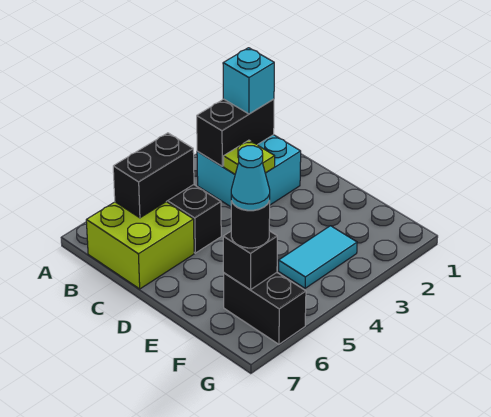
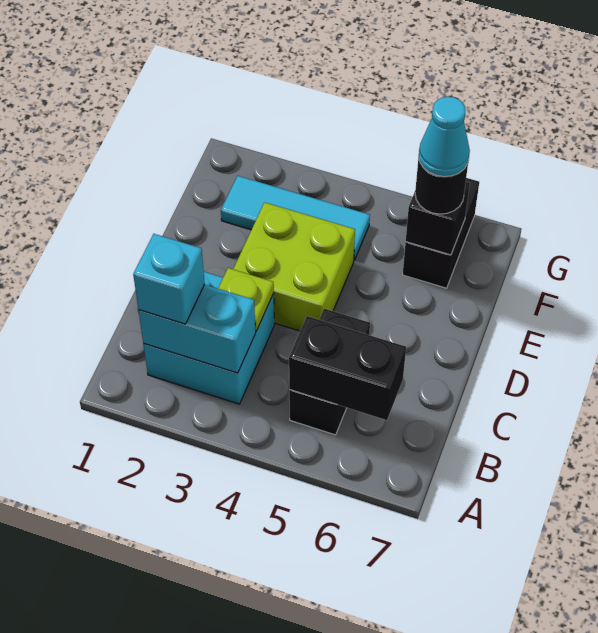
black 1x2 brick [197,99,274,166] -> cyan 1x2 brick [139,285,256,373]
lime 2x2 brick [86,202,194,289] -> lime 2x2 brick moved to [233,202,355,331]
cyan 1x2 tile [279,226,357,288] -> cyan 1x3 tile [221,176,370,260]

